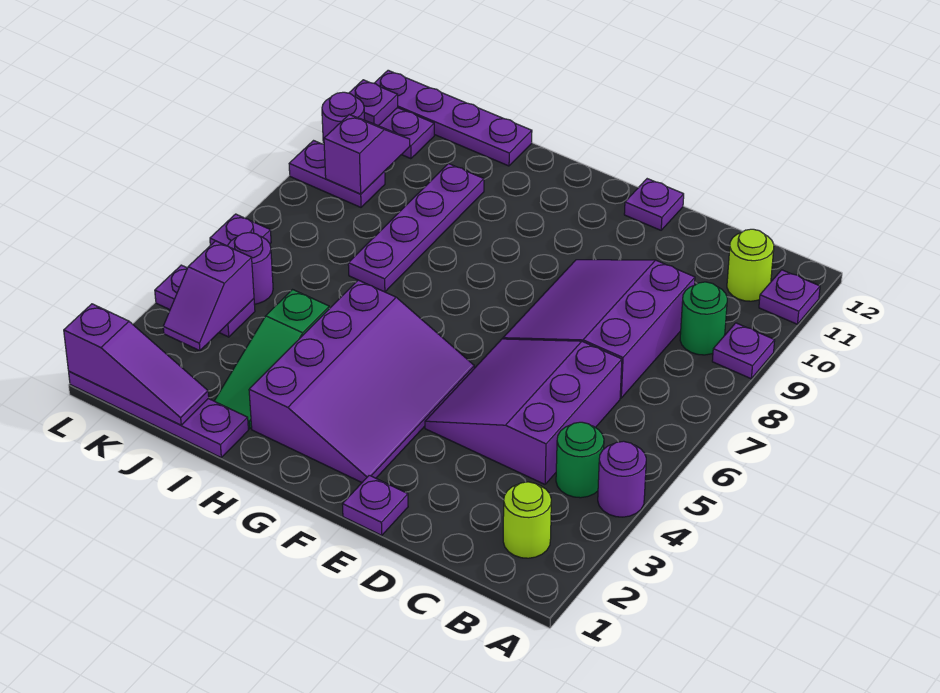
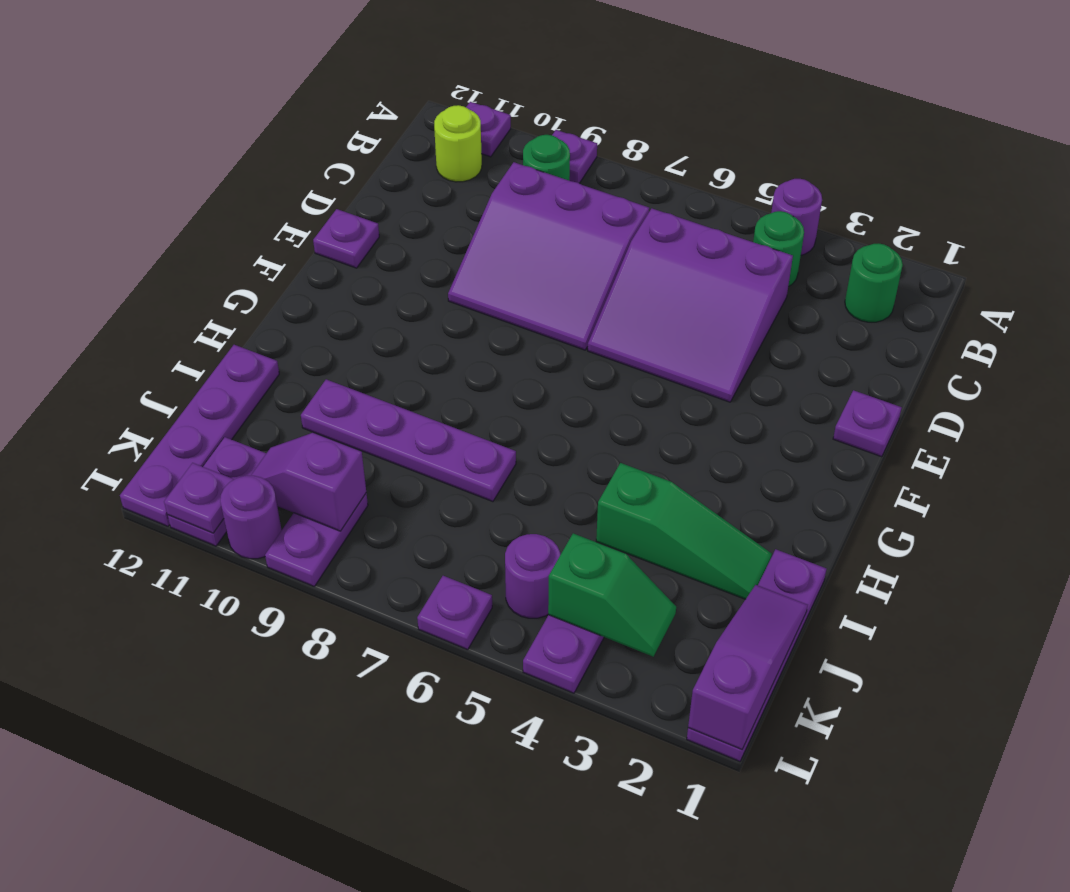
lime 1x1 round brick [503,482,551,558] -> green 1x1 round brick [845,243,903,322]
purple 3x4 slope [249,280,474,482] -> none
purple 1x2 slope [163,241,254,351] -> green 1x2 slope [548,533,676,657]

